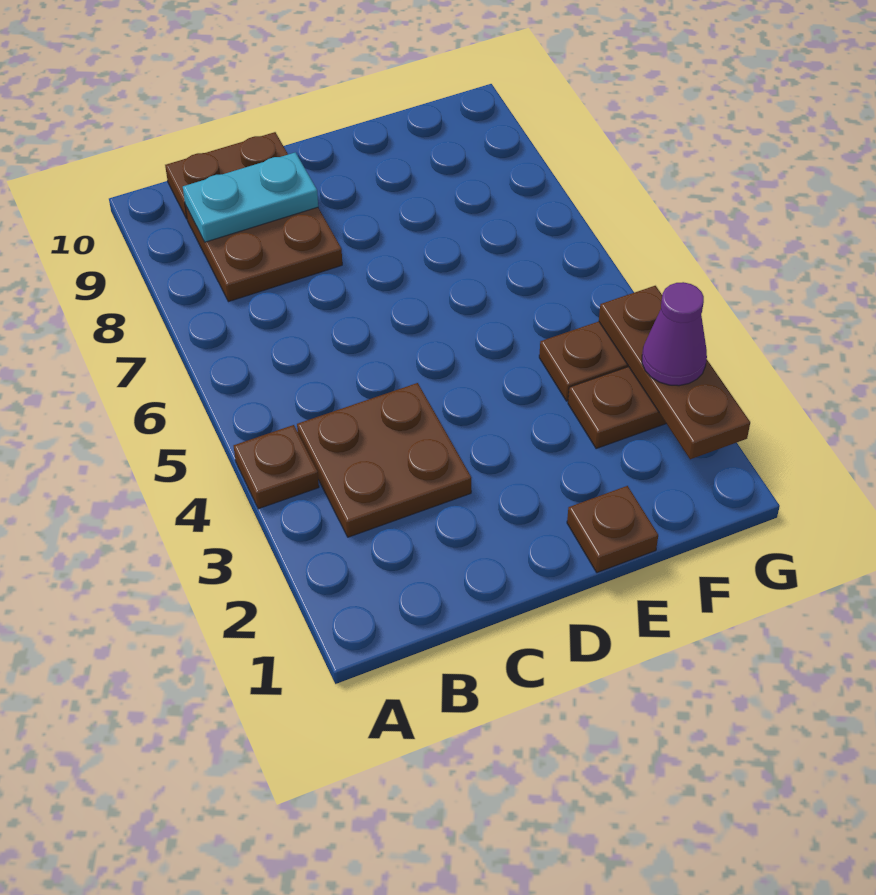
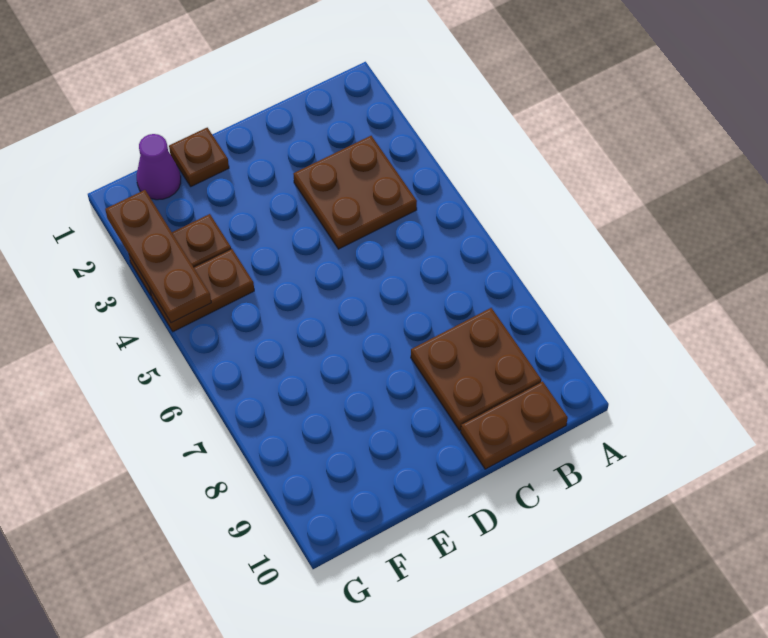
brown 1x1 plate [234,425,319,509] -> none
cyan 1x2 plate [183,152,318,242] -> none
purple 1x1 cone [642,282,707,386] -> purple 1x1 cone moved to [137,134,181,200]

